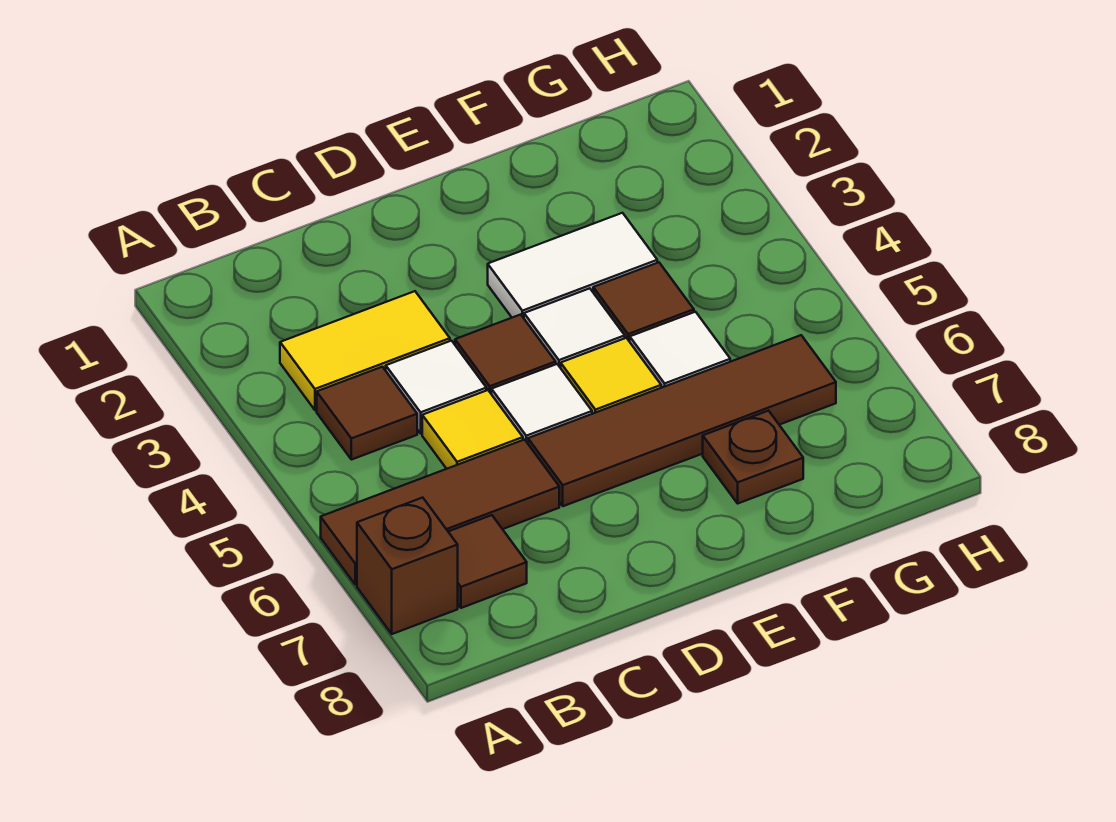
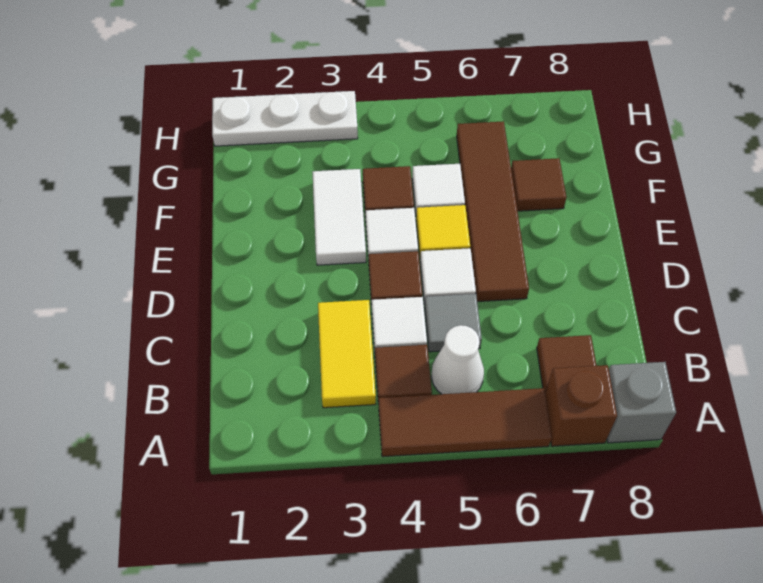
brown 1x3 tile [321,440,559,585] -> brown 1x3 tile turned to [378,388,552,457]
none -> grey 1x1 brick [607,362,676,443]
none -> white 1x1 cone [431,325,484,394]
yellow 1x1 tile [422,390,523,469] -> grey 1x1 tile [425,294,482,352]
brown 1x1 plate [703,411,803,503] -> brown 1x1 tile [511,158,566,211]
none -> white 1x3 plate [212,91,358,146]

